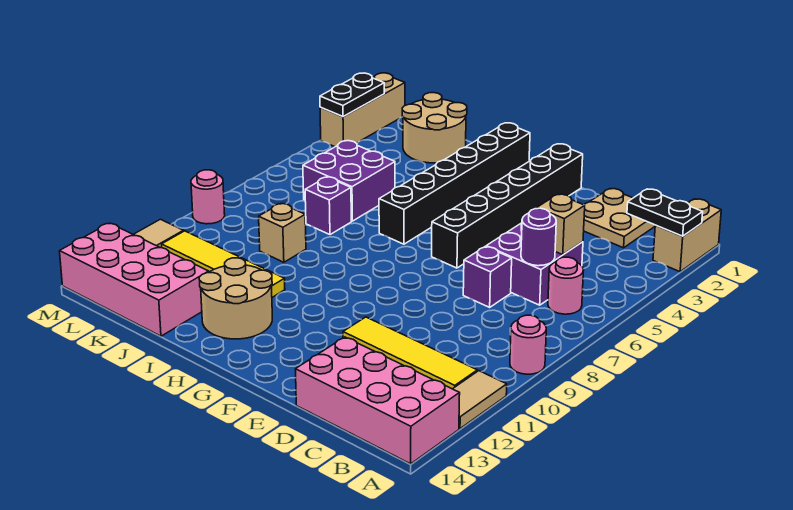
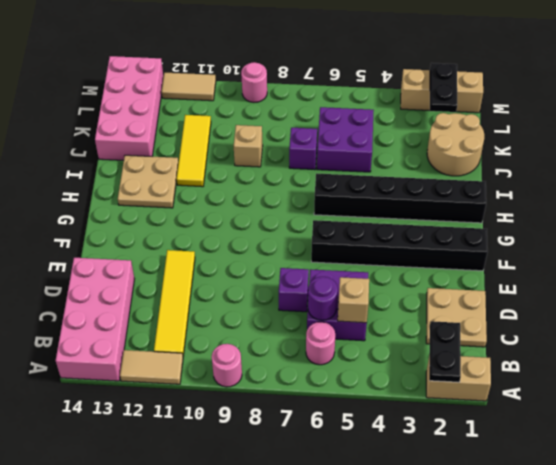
tan 2x2 round brick [199,258,272,339] -> tan 2x2 plate [118,155,179,208]
yellow 1x4 tile [162,231,285,297] -> yellow 1x3 tile [177,115,211,187]
black 1x2 plate [320,73,384,117] -> black 1x2 plate turned to [430,63,457,112]

